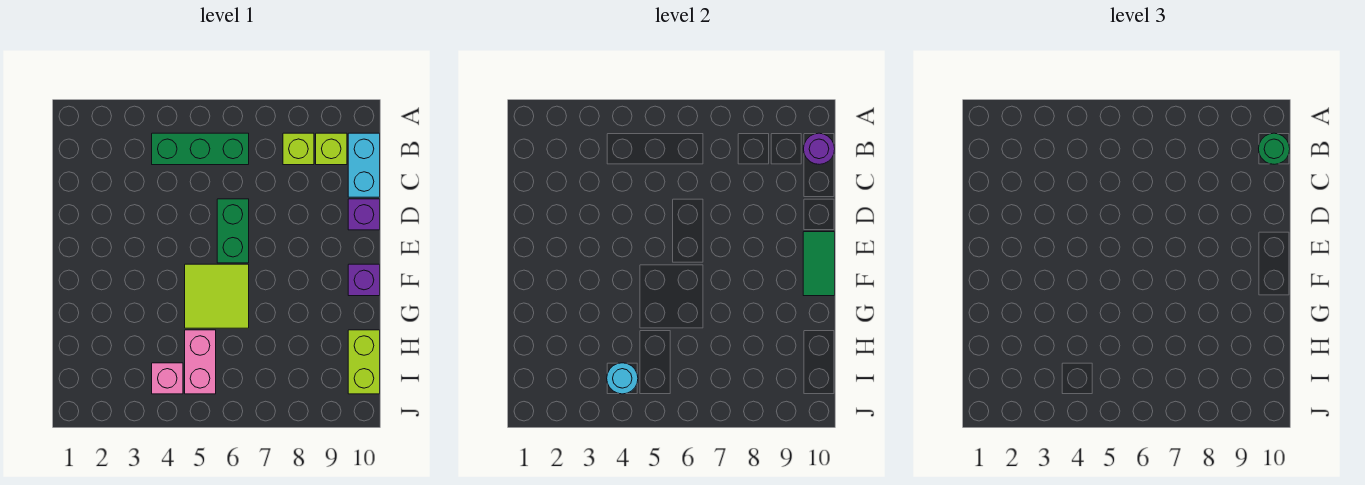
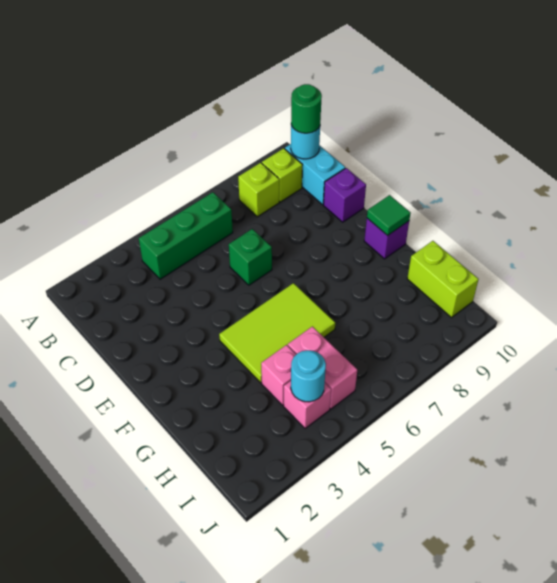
purple 1x1 round brick [804,133,835,164] -> cyan 1x1 round brick [291,125,320,159]
green 1x2 brick [217,199,249,263] -> green 1x1 brick [229,229,272,285]
green 1x2 tile [803,232,835,296] -> green 1x1 tile [367,195,411,236]
lime 2x2 tile [185,264,249,328] -> lime 2x3 tile [219,283,335,383]
none -> pink 1x1 brick [261,345,296,405]

